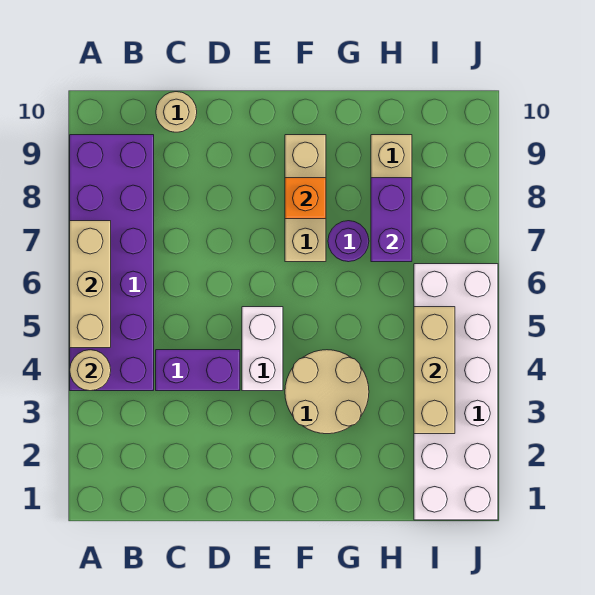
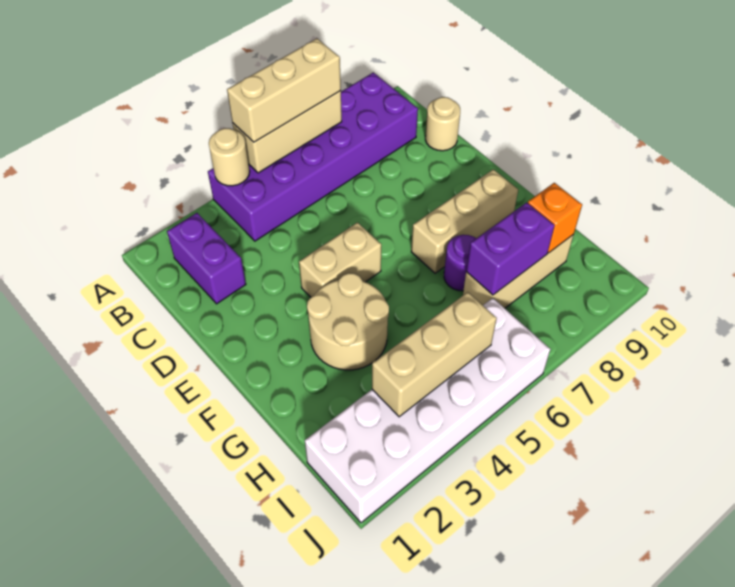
none -> tan 1x3 brick [227,39,341,142]
purple 1x2 brick [156,350,240,391] -> purple 1x2 brick moved to [167,213,246,304]
white 1x2 brick [242,307,283,391] -> tan 1x2 brick [299,223,381,297]
orange 1x1 brick [285,178,326,219] -> orange 1x1 brick moved to [528,183,582,253]

